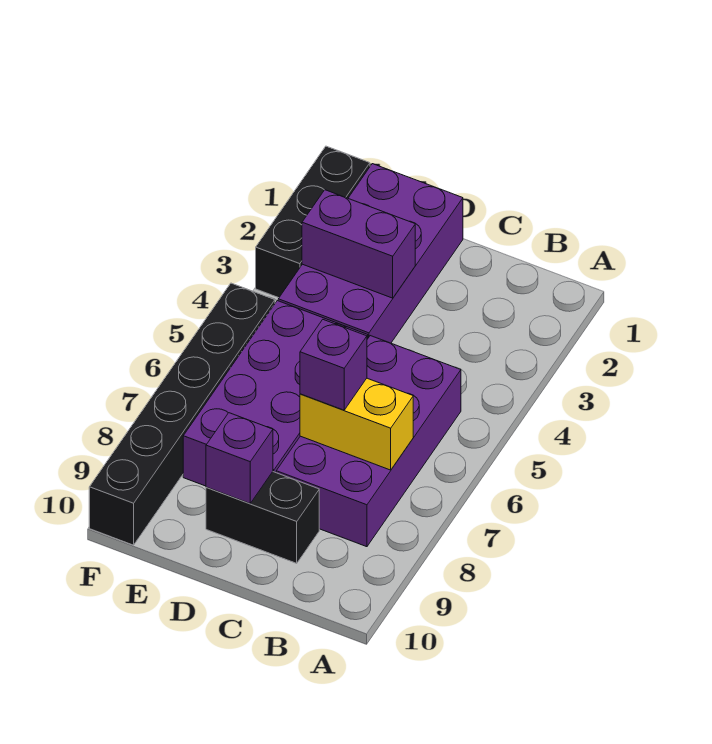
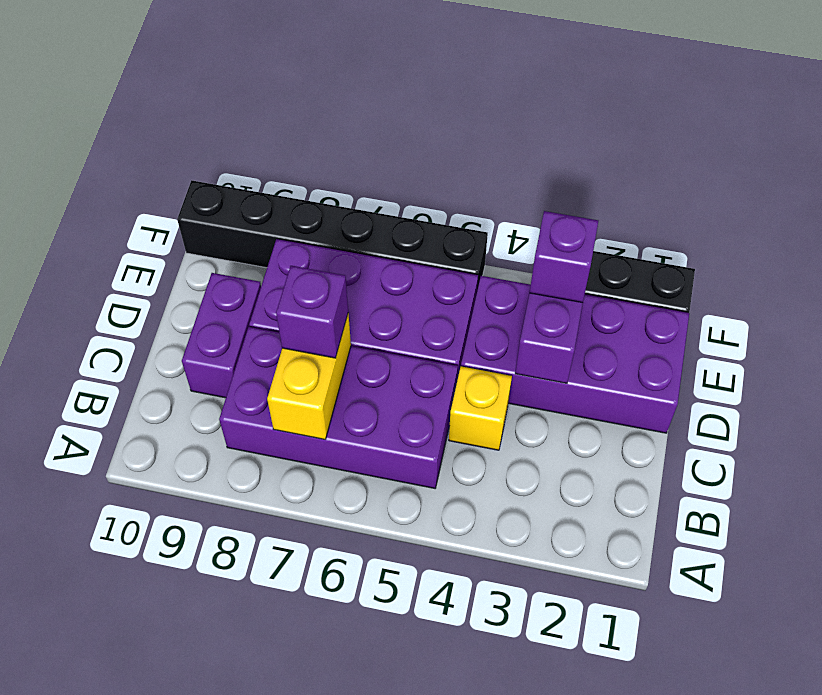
none -> yellow 1x1 brick [449,366,512,450]
black 1x2 brick [206,472,319,563] -> purple 1x2 brick [182,273,261,398]
purple 1x1 brick [206,413,273,503] -> purple 1x1 brick moved to [530,211,598,303]

